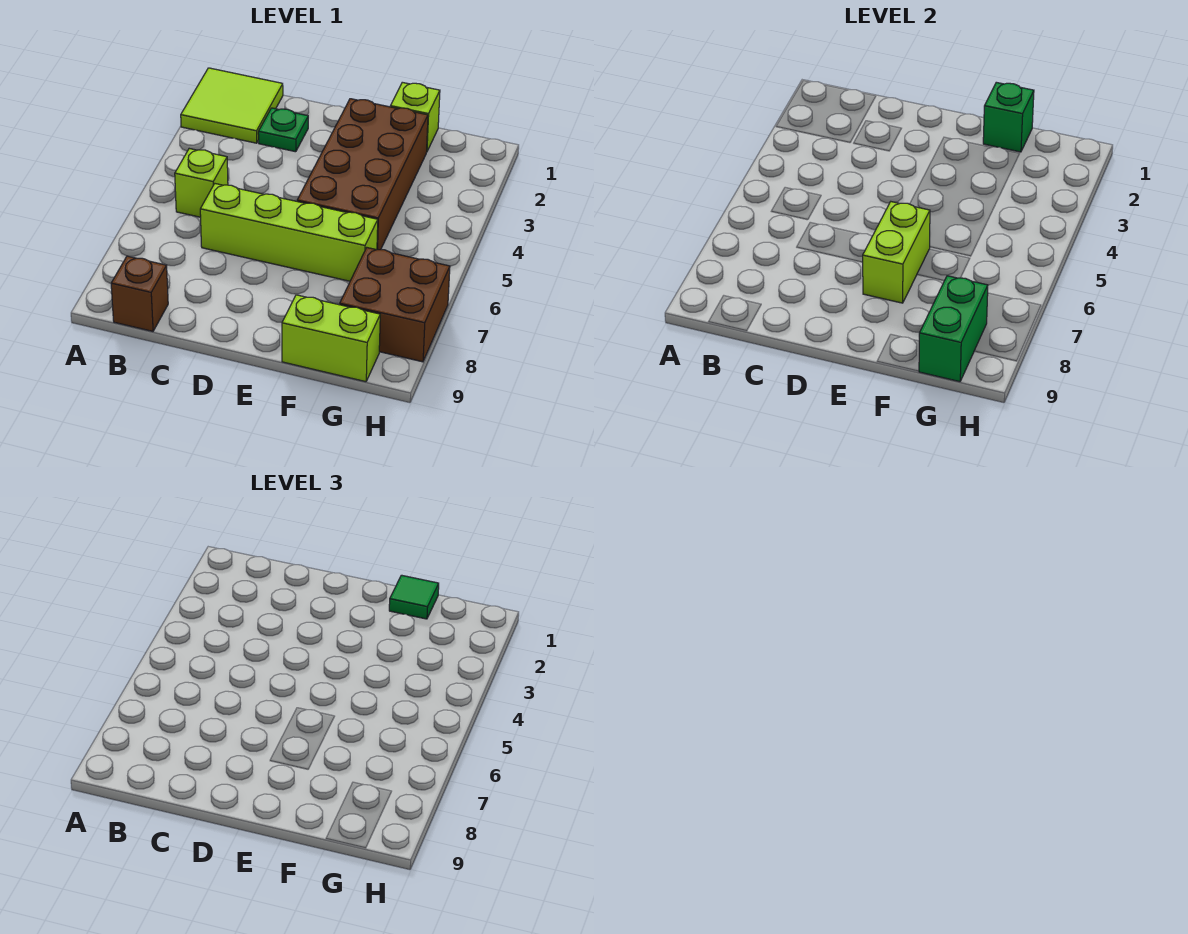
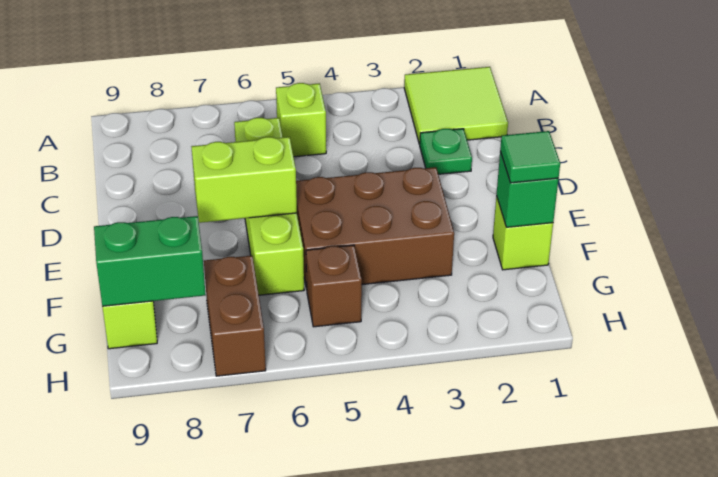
brown 1x1 brick [111,256,168,331] -> brown 1x1 brick moved to [306,245,362,327]
brown 2x4 brick [297,99,428,250] -> brown 2x3 brick [296,167,454,290]
brown 2x2 brick [340,248,450,362] -> brown 1x2 brick [204,256,266,376]

